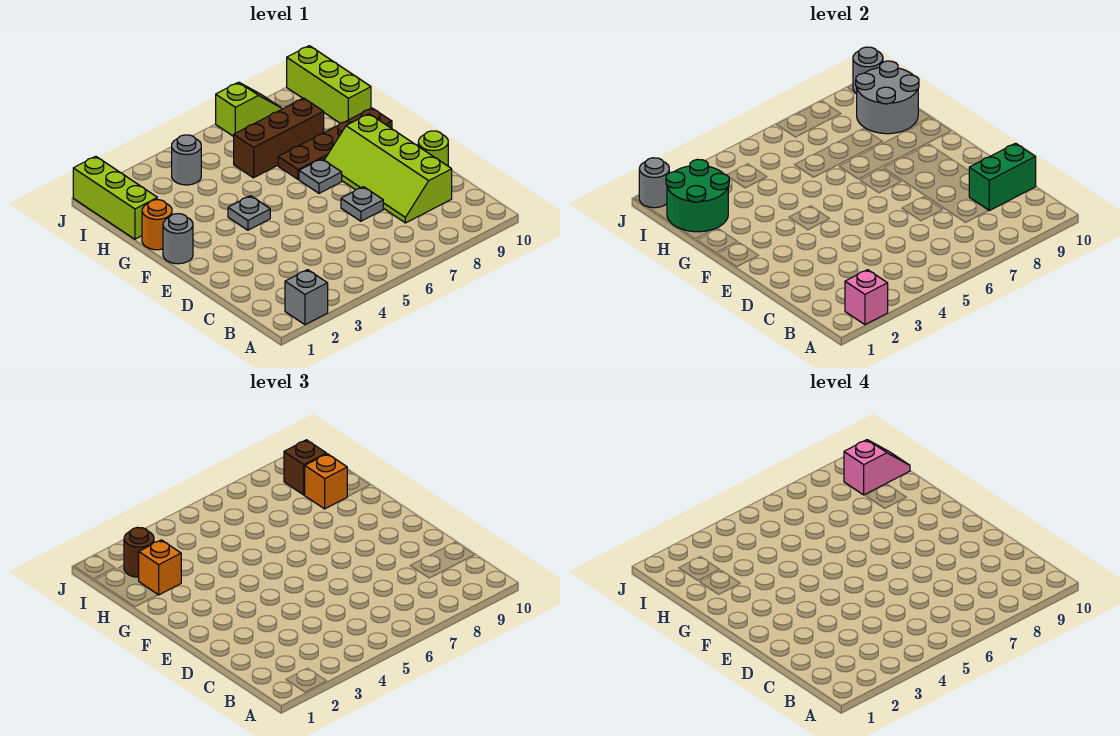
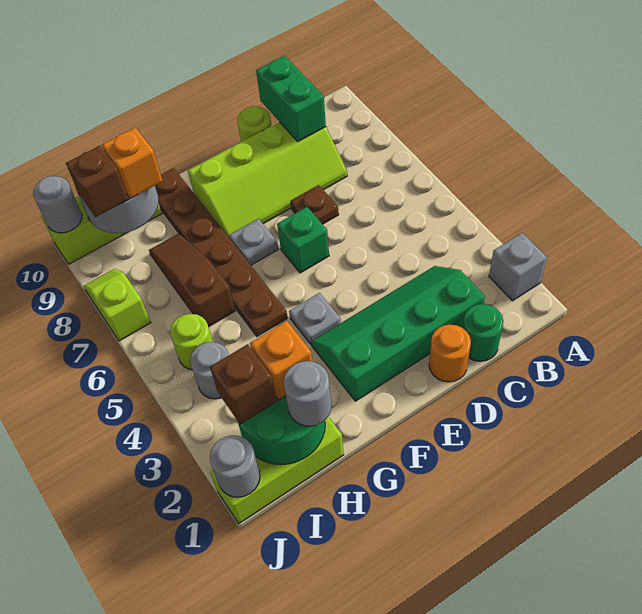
pink 1x1 brick [845,270,888,325] -> none
none -> green 1x1 round brick [463,304,503,361]
none -> green 2x4 slope [311,266,485,401]
grey 1x1 plate [341,187,383,221] -> brown 1x1 plate [291,185,339,224]
none -> green 1x1 brick [277,207,329,273]
grey 1x1 round brick [163,214,193,264] -> grey 1x1 round brick moved to [284,361,332,426]
orange 1x1 round brick [142,200,172,250] -> orange 1x1 round brick moved to [429,325,471,382]
brown 1x4 plate [278,108,392,179] -> brown 1x6 plate [155,168,288,336]
brown 1x3 brick [234,98,324,178] -> brown 1x3 slope [149,234,235,327]
brown 1x1 round brick [124,527,154,577] -> brown 1x1 brick [210,344,277,424]
none -> lime 1x1 round brick [170,314,213,370]
pink 1x2 slope [844,440,910,495] -> none

